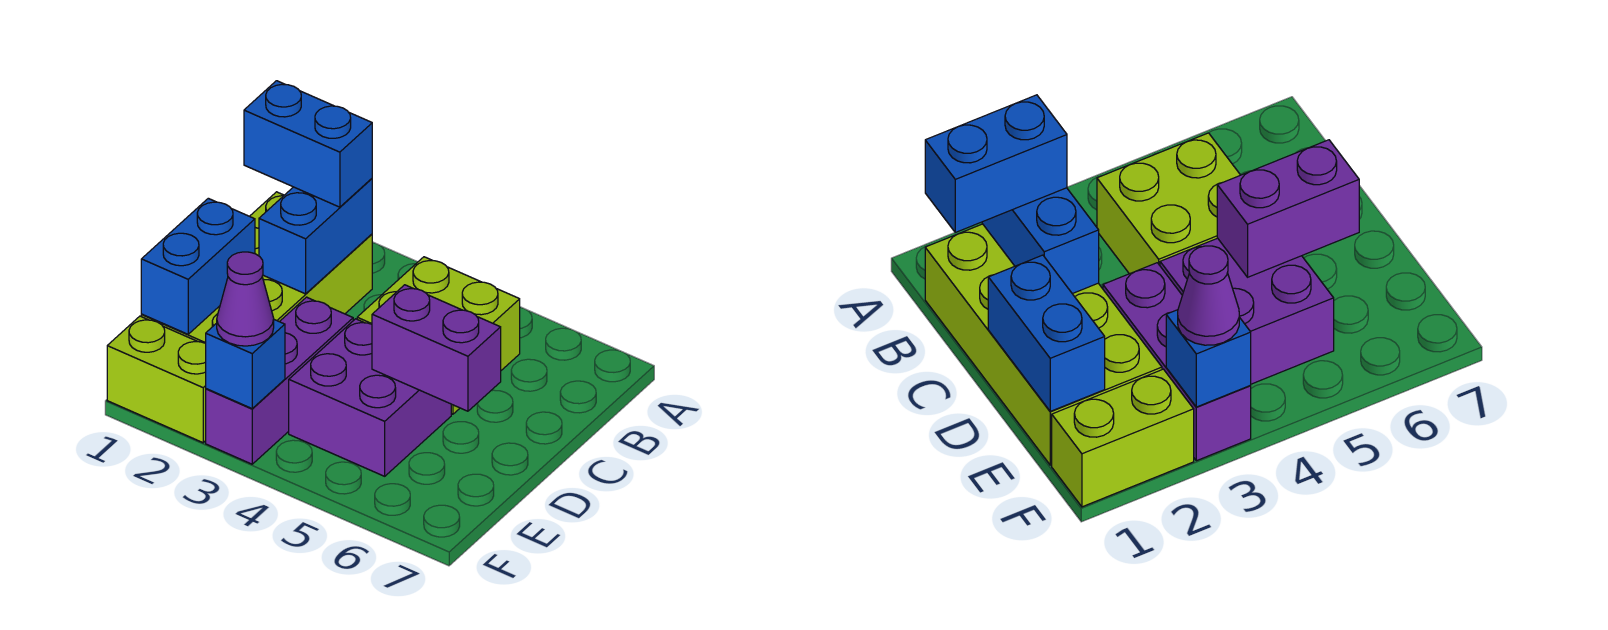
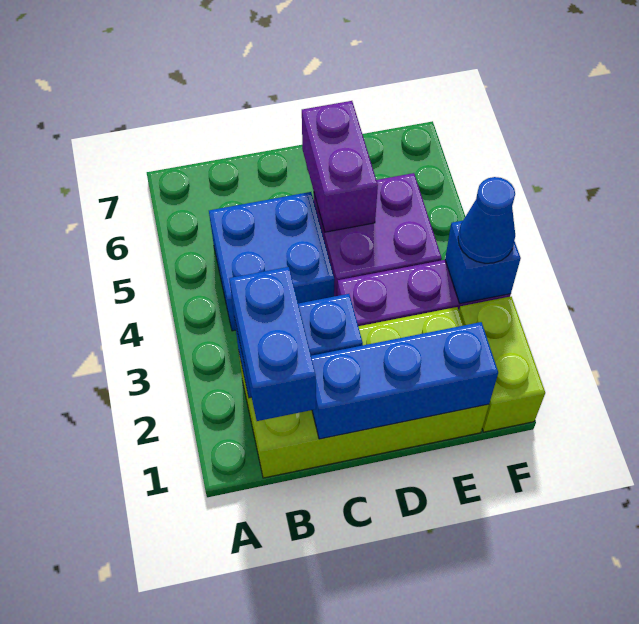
lime 2x2 brick [357,257,520,414] -> blue 2x2 brick [209,192,334,331]
blue 1x2 brick [141,198,255,334] -> blue 1x3 brick [311,322,498,439]
purple 1x1 cone [217,252,274,346] -> blue 1x1 cone [458,177,515,263]

